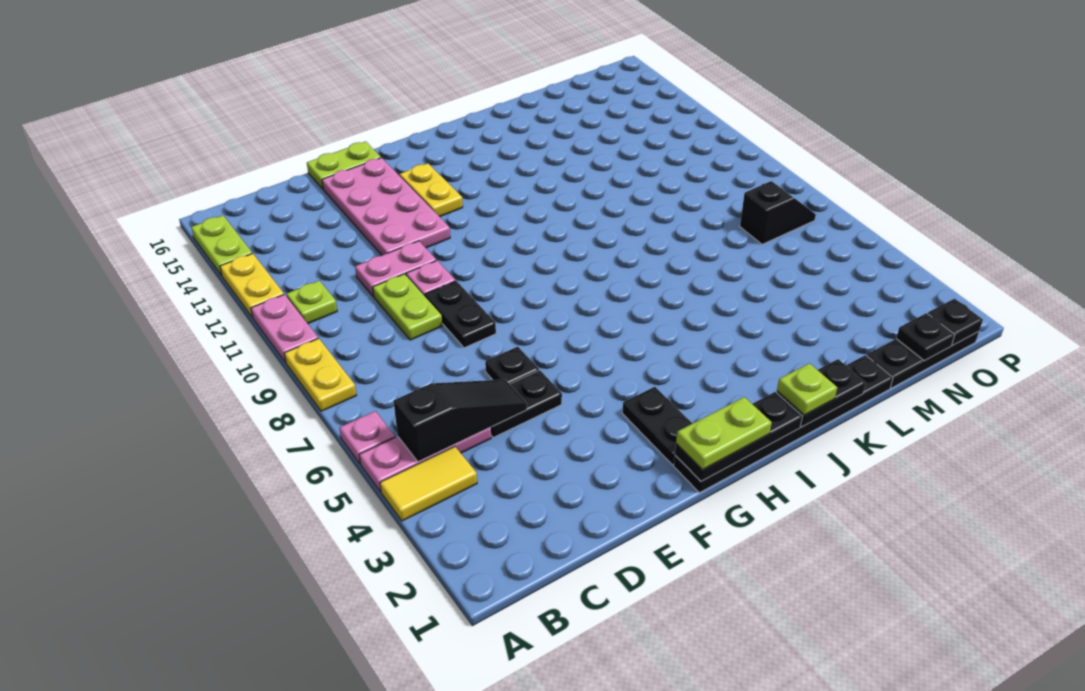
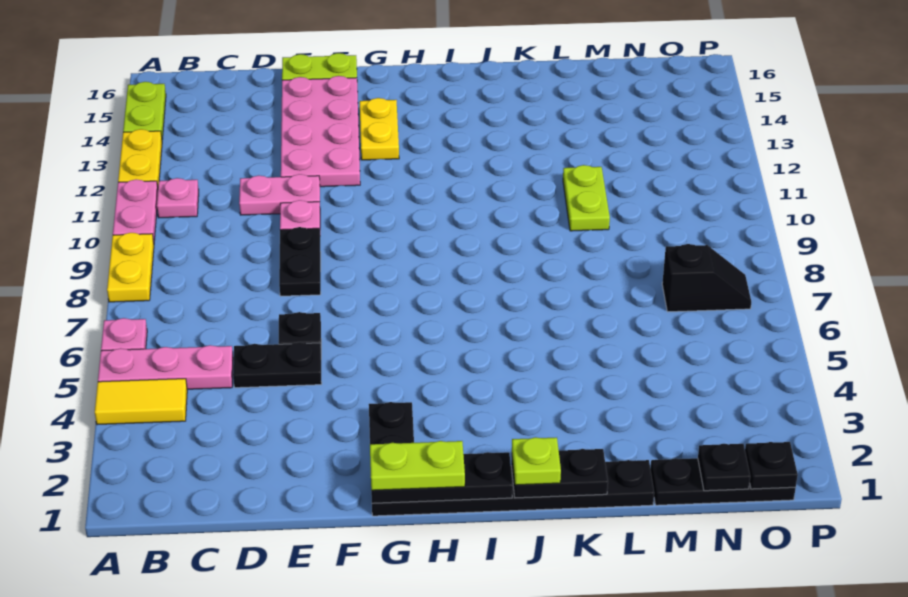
black 1x3 slope [394,379,527,462] -> none
lime 1x1 plate [287,281,337,324] -> pink 1x1 plate [157,178,199,218]
lime 1x2 plate [373,274,442,340] -> lime 1x2 plate moved to [563,165,610,231]

